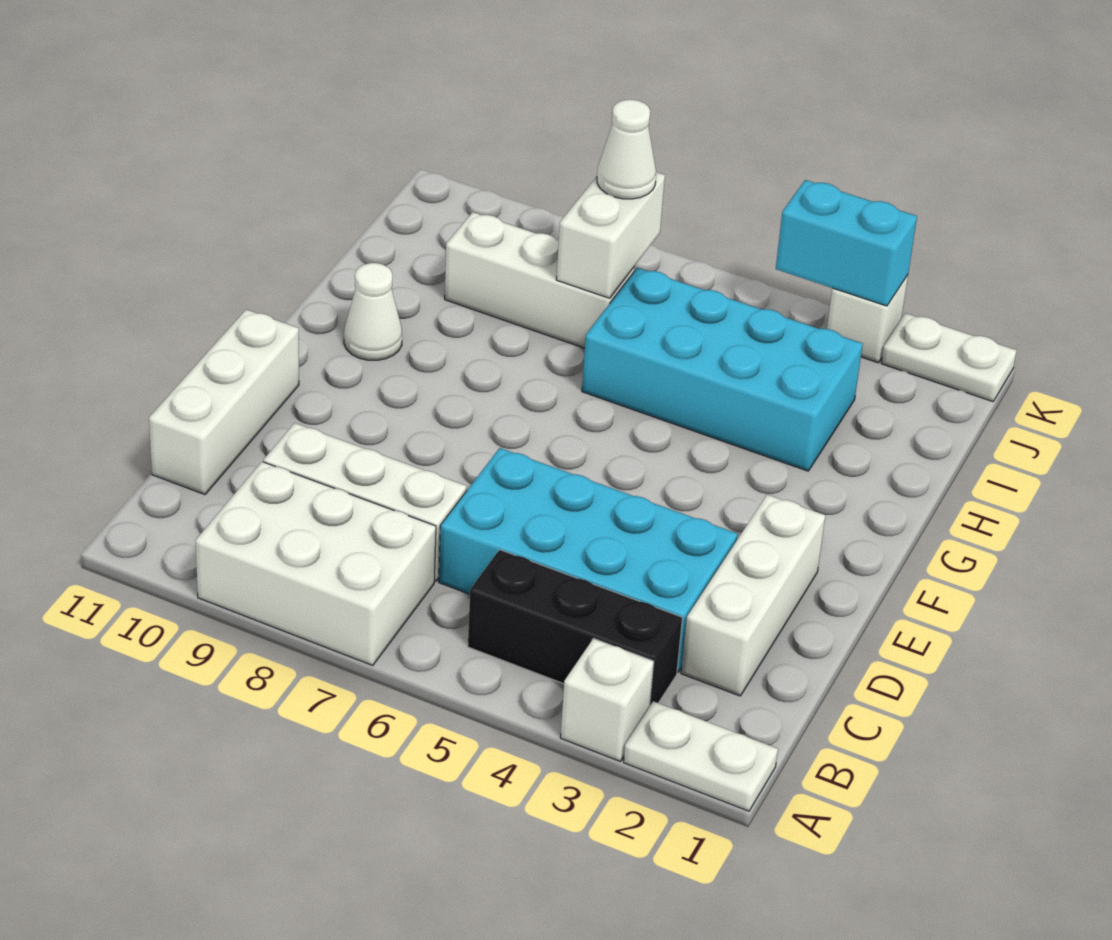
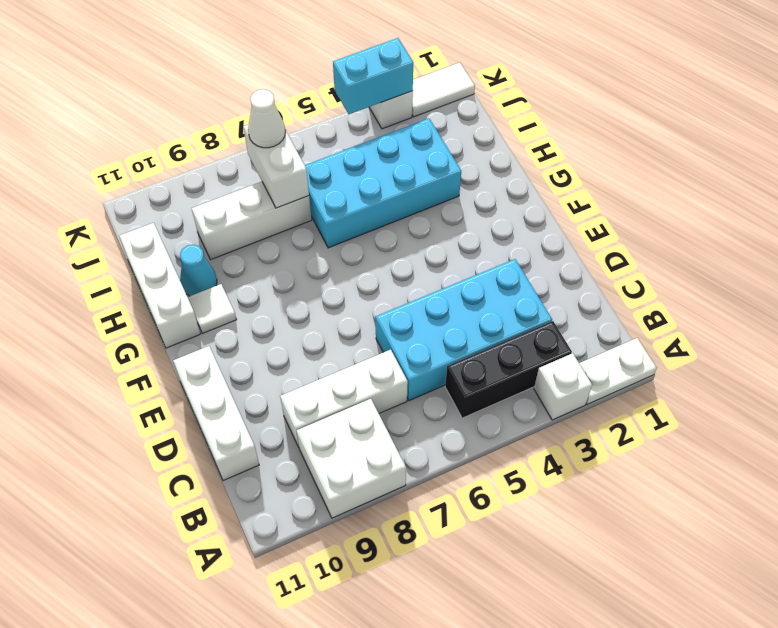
white 2x3 brick [196,462,436,665] -> white 2x2 brick [297,399,406,518]
white 1x3 brick [681,495,825,696] -> white 1x3 brick moved to [119,223,200,348]
white 1x1 cone [344,263,402,360] -> white 1x1 tile [188,284,236,333]
none -> cyan 1x1 cone [180,245,217,296]
white 1x2 plate [881,313,1017,401] -> white 1x2 tile [412,62,475,117]

